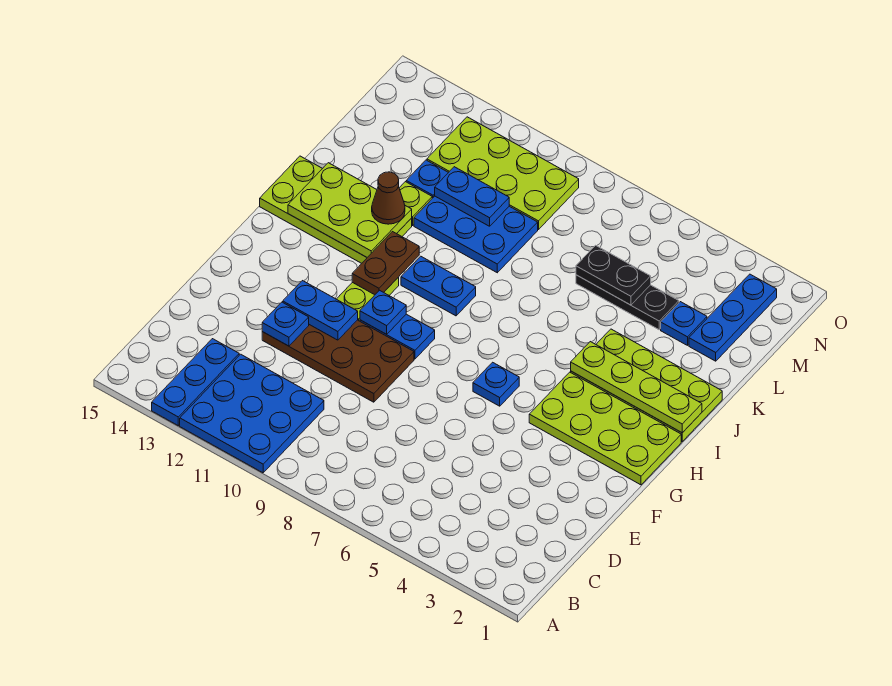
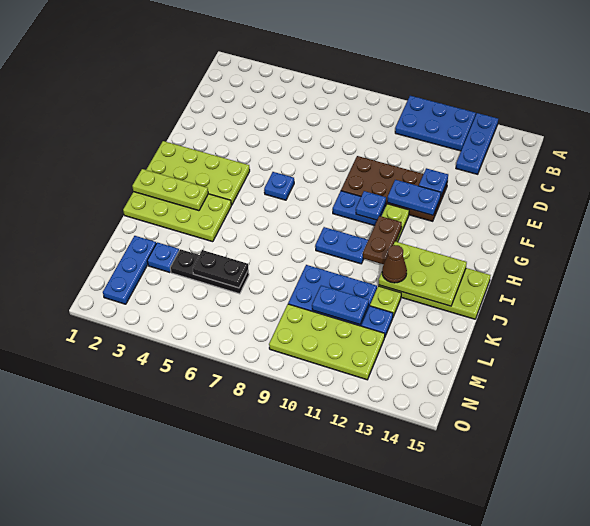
blue 3x3 plate [180,354,324,473] -> blue 2x3 plate [395,96,476,151]
lime 1x4 plate [571,342,702,433] -> lime 1x3 plate [132,169,208,211]

